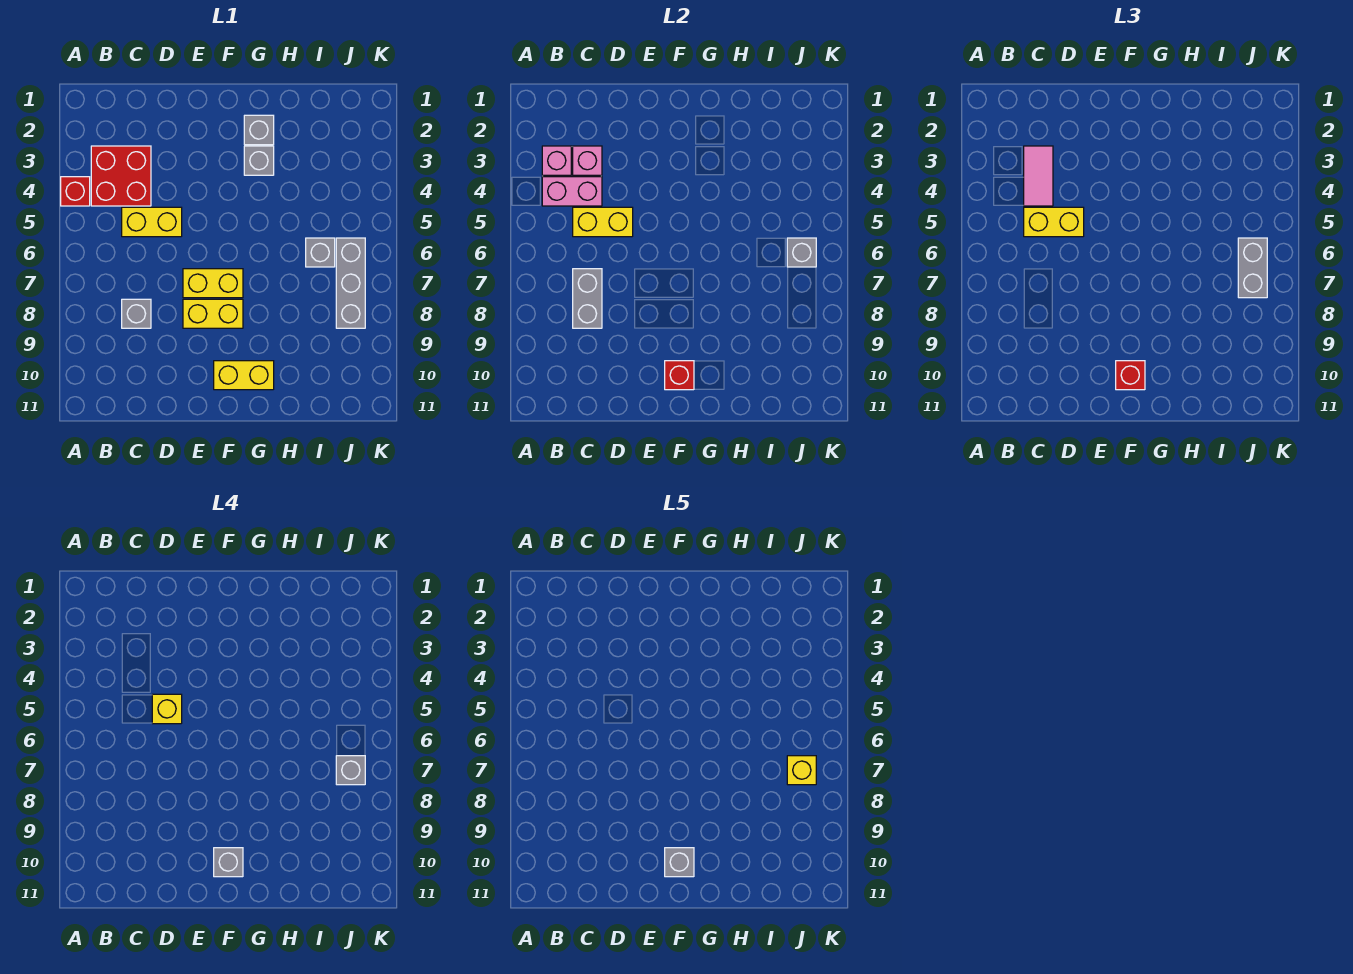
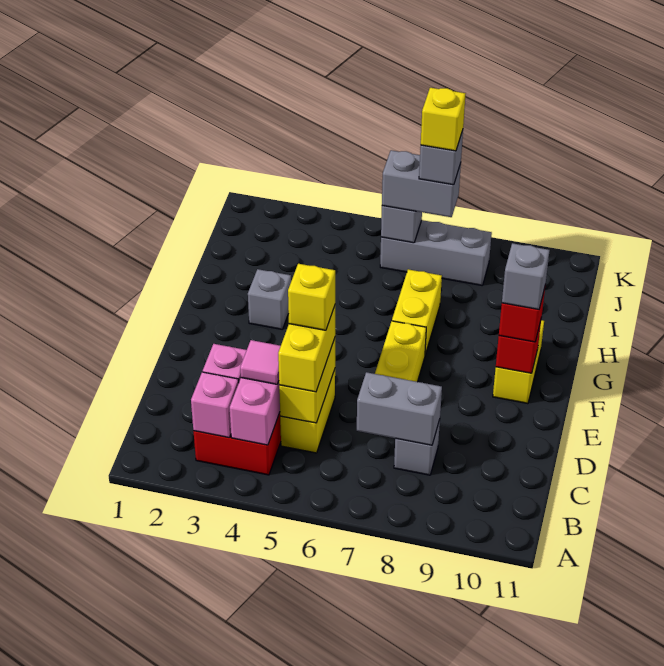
red 1x1 brick [61,177,90,206] -> none
pink 1x2 tile [1024,146,1053,206] -> pink 1x1 tile [240,340,281,384]
yellow 1x2 brick [183,299,243,328] -> yellow 1x2 brick moved to [392,269,442,355]
grey 1x1 brick [665,848,694,877] -> none
grey 1x1 brick [244,115,274,145] -> none
grey 1x1 brick [306,238,335,267] -> none

